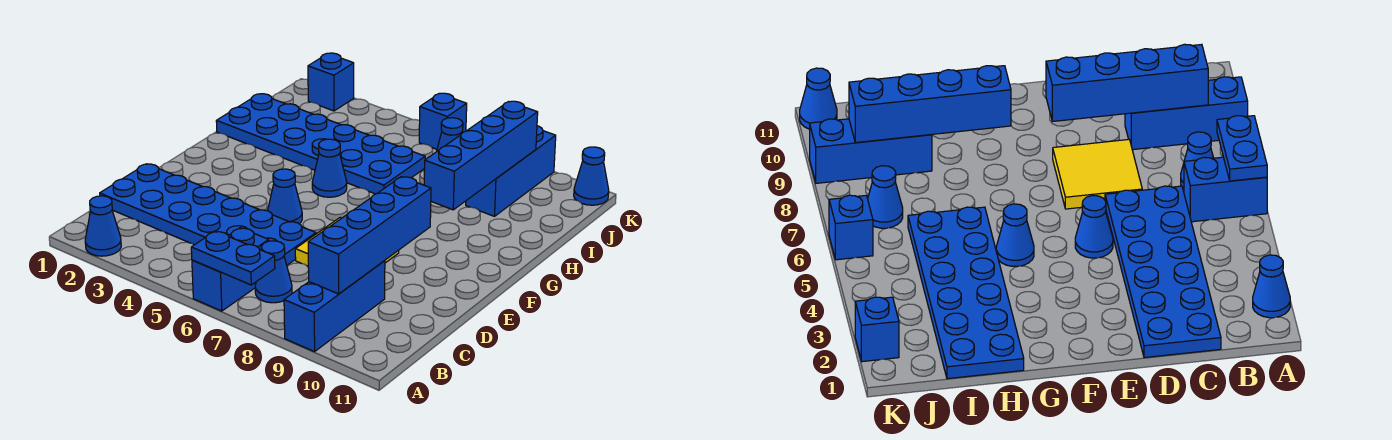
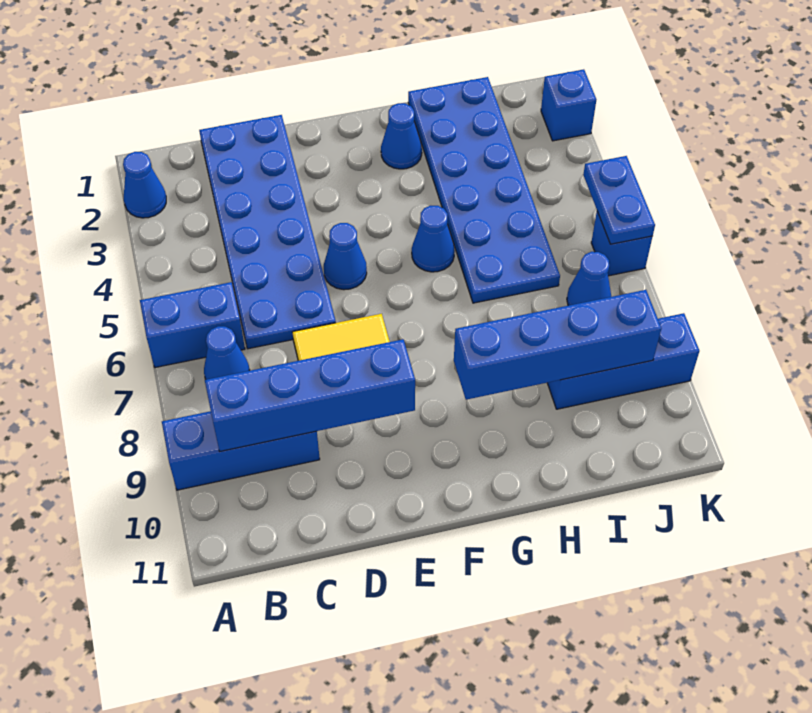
blue 1x2 plate [191,231,275,285] -> blue 1x2 plate moved to [583,156,655,244]
blue 1x1 cone [574,147,609,205] -> blue 1x1 cone moved to [381,103,422,169]

